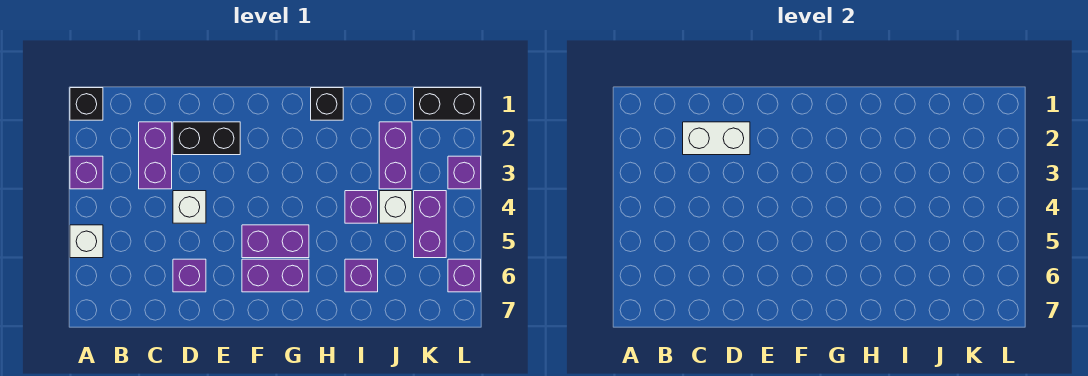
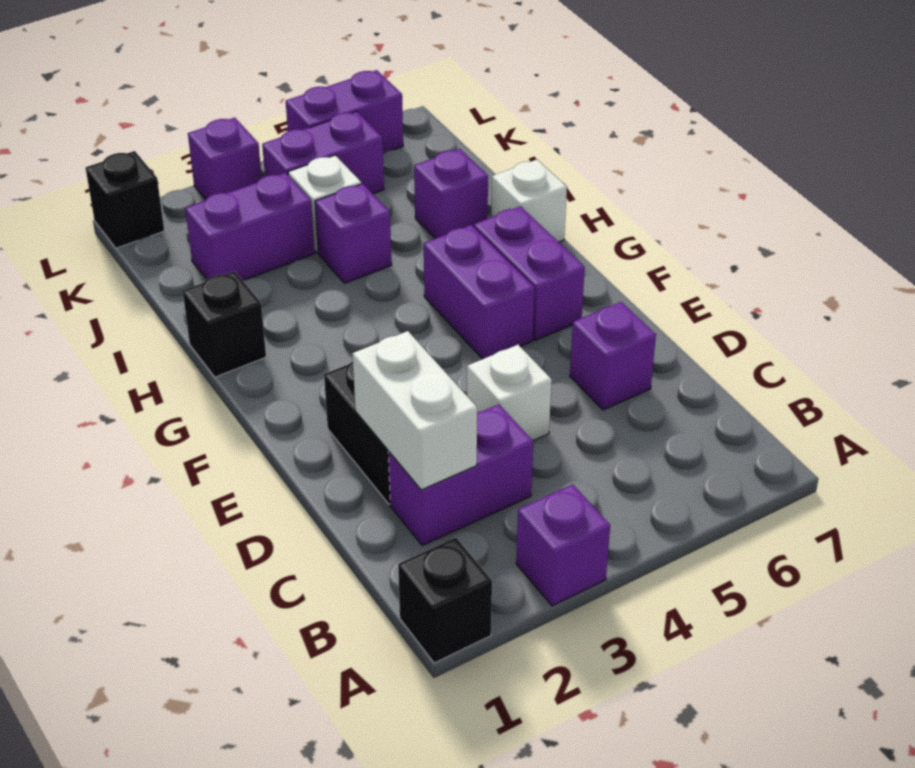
white 1x1 brick [70,225,103,258] -> white 1x1 brick moved to [491,160,567,242]
black 1x2 brick [414,88,481,120] -> black 1x1 brick [86,151,164,248]
purple 1x1 brick [448,259,481,292] -> purple 1x2 brick [286,70,403,153]

